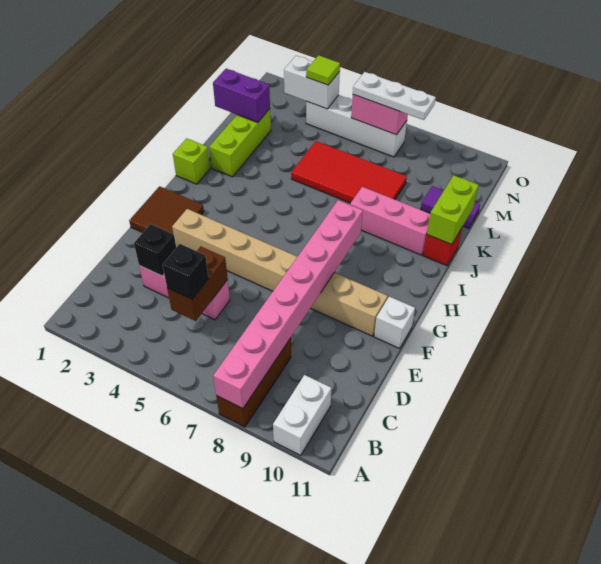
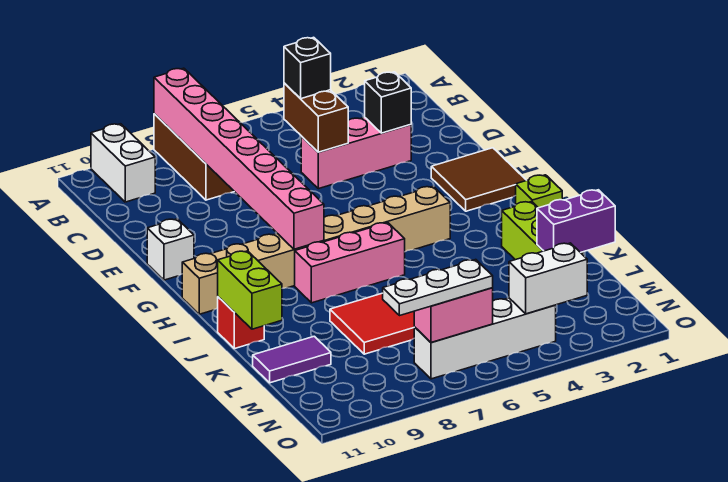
tan 1x8 brick [172,209,388,336] -> tan 1x8 brick moved to [182,186,450,314]
pink 1x3 brick [350,187,430,255] -> pink 1x3 brick moved to [295,223,405,303]
lime 1x1 tile [306,55,340,85] -> none

